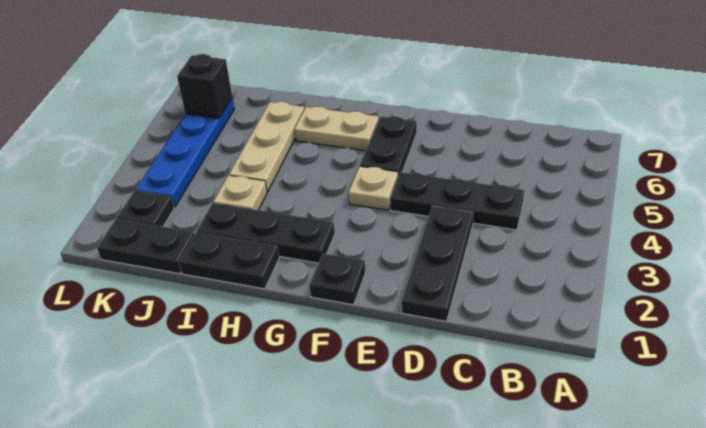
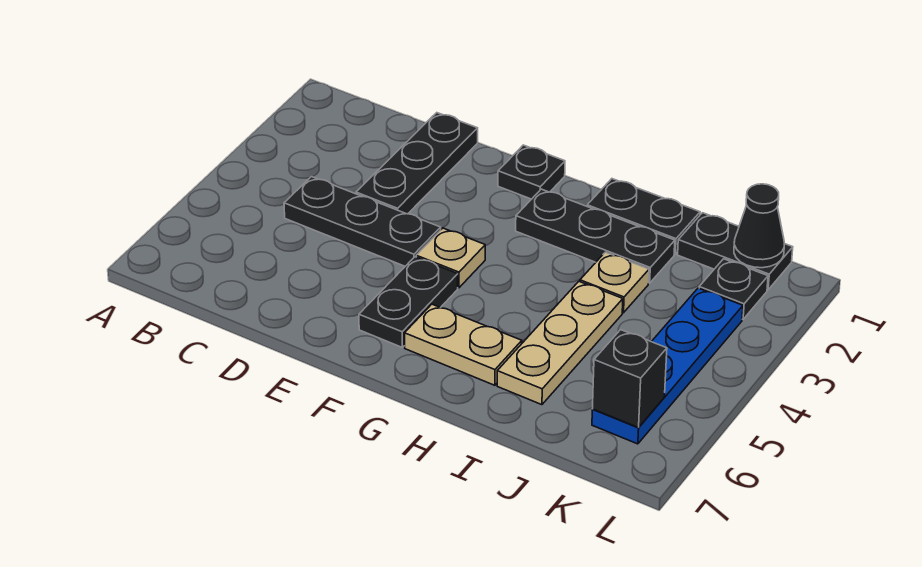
none -> black 1x1 cone [734,184,784,268]

